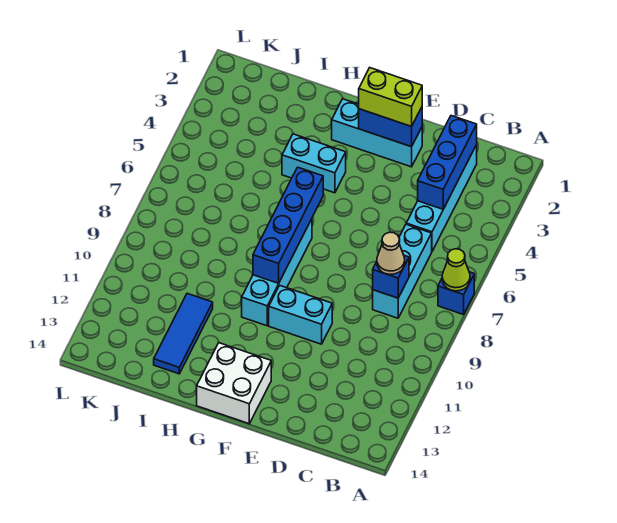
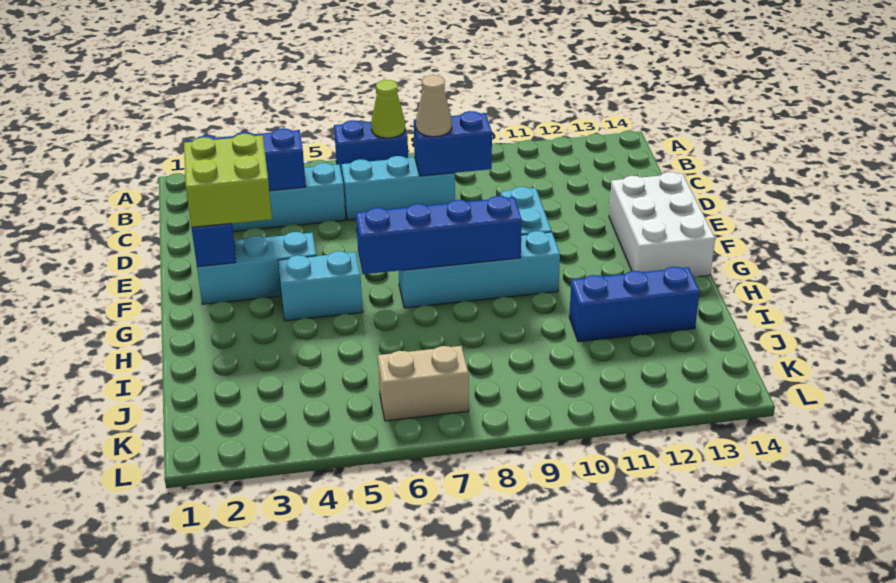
blue 1x1 brick [438,272,474,315] -> blue 1x2 brick [334,120,408,174]
blue 1x1 brick [373,256,409,298] -> blue 1x2 brick [414,111,492,176]
cyan 1x3 brick [332,99,422,167] -> cyan 1x3 brick turned to [197,232,316,304]
lime 1x2 brick [359,68,422,126] -> lime 2x2 brick [184,134,272,227]
white 2x2 brick [197,343,271,424] -> white 2x3 brick [609,172,715,277]
cyan 1x2 brick [282,134,346,193] -> cyan 1x2 brick turned to [278,251,363,321]
blue 1x3 tile [154,293,213,374] -> blue 1x3 brick [569,267,700,342]
none -> tan 1x2 brick [378,346,469,421]

